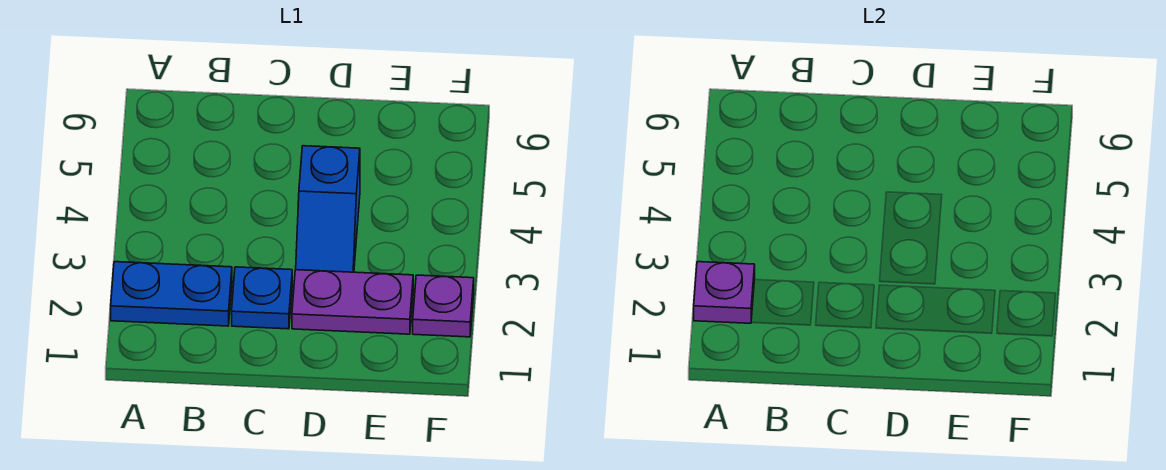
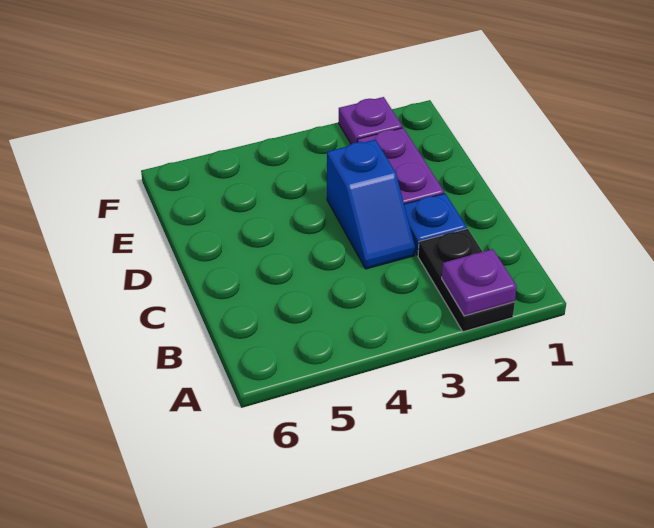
blue 1x2 plate [111,262,232,326] -> black 1x2 plate [418,229,515,332]
blue 1x2 slope [296,146,360,272] -> blue 1x2 slope turned to [327,140,415,269]

